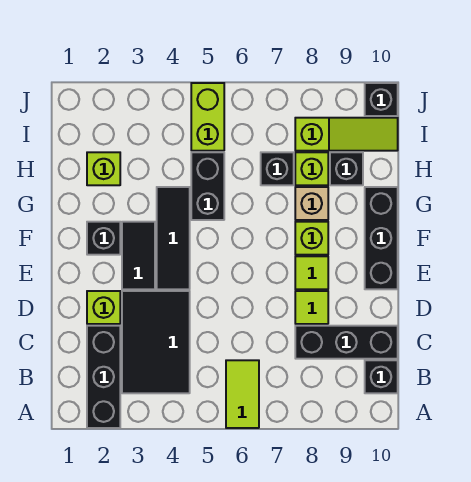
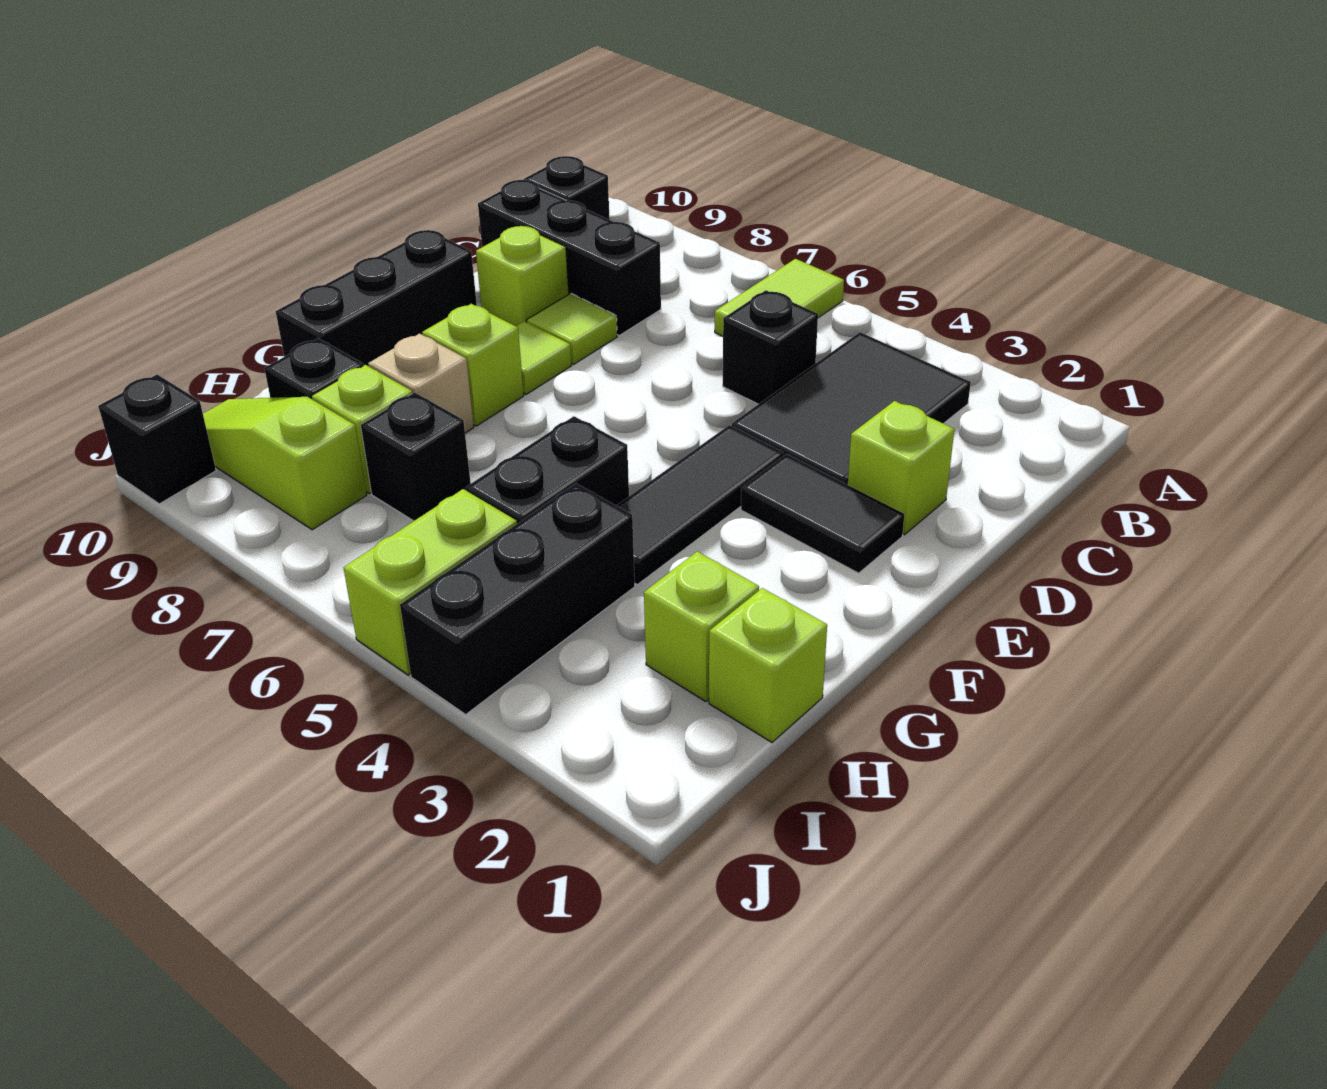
black 1x3 brick [87,326,120,428] -> black 1x3 brick moved to [400,483,635,714]
none -> lime 1x1 brick [476,226,569,326]
black 1x2 tile [122,222,155,289] -> black 1x2 tile turned to [741,454,905,573]
black 1x1 brick [87,222,120,255] -> black 1x1 brick moved to [723,290,818,404]
none -> lime 1x1 brick [709,588,827,742]

